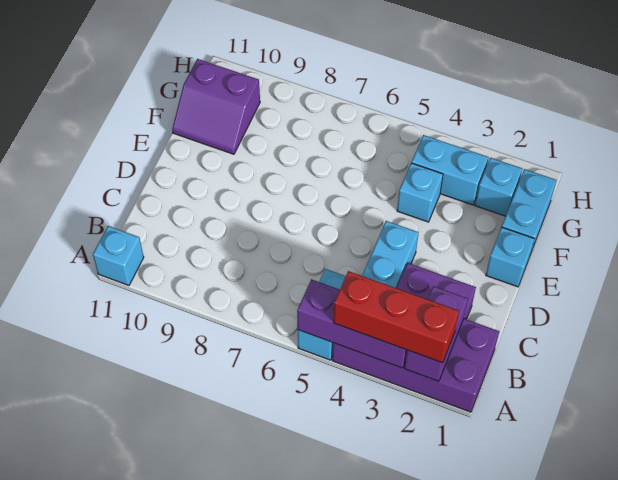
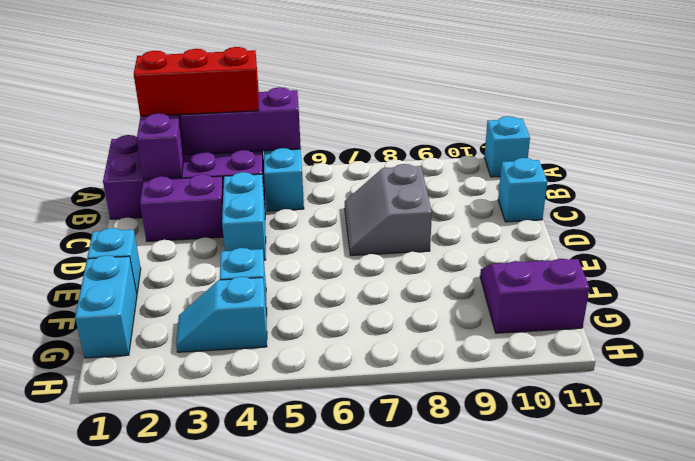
none -> grey 2x2 slope [345,164,432,256]
cyan 1x1 brick [475,158,522,216] -> cyan 1x1 brick moved to [498,158,547,222]
cyan 1x2 brick [412,135,488,205] -> cyan 1x2 slope [176,277,267,352]

